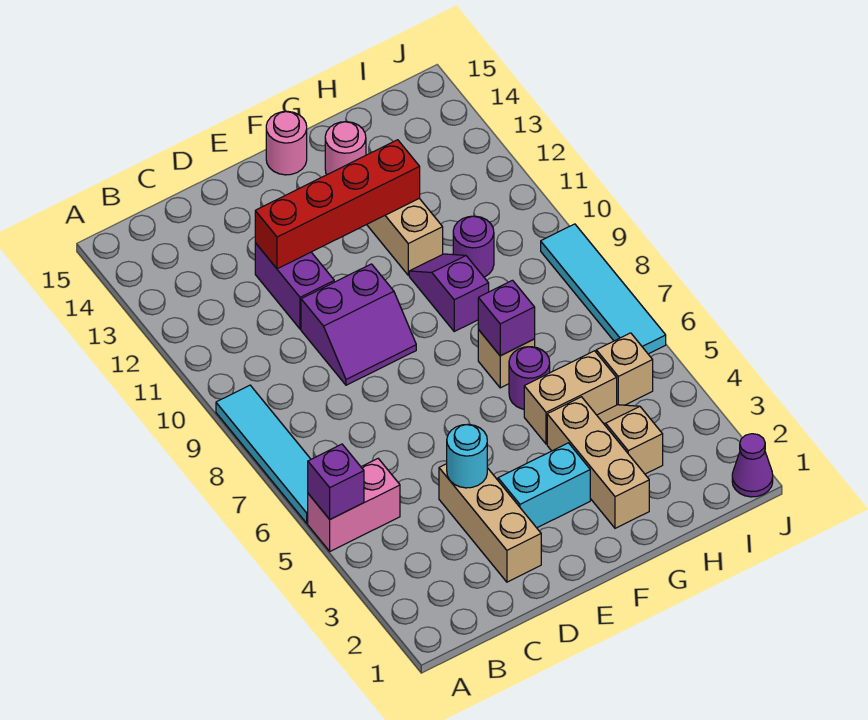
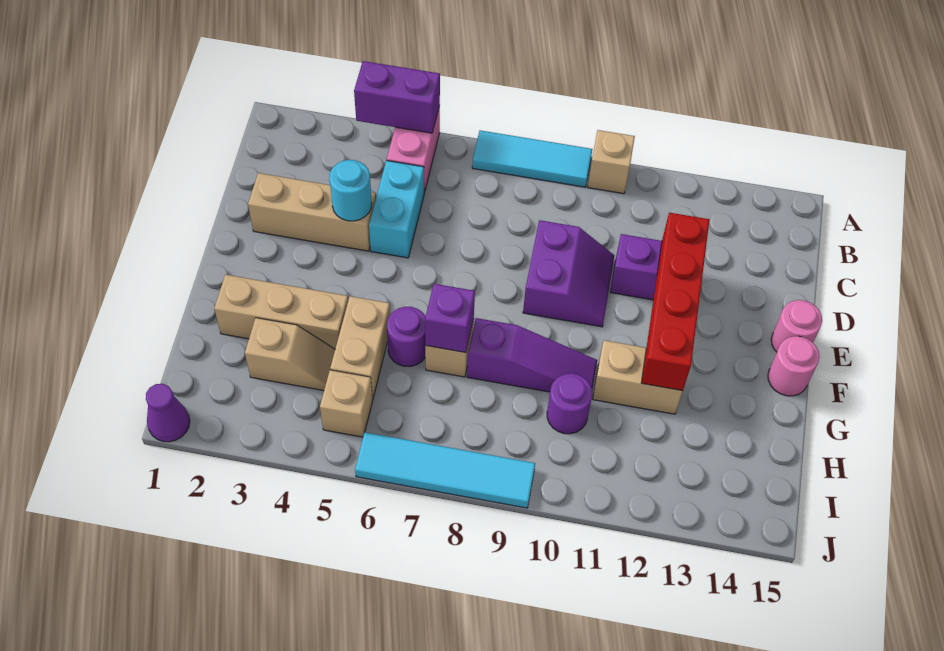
purple 1x1 brick [308,444,364,519] -> purple 1x2 brick [354,61,440,133]
cyan 1x4 tile [216,385,311,523] -> cyan 1x3 tile [472,130,592,187]
none -> tan 1x1 brick [588,130,635,194]
purple 2x2 slope [301,264,416,385] -> purple 2x2 slope turned to [523,220,614,327]
cyan 1x2 brick [498,443,590,528] -> cyan 1x2 brick moved to [369,161,424,258]
purple 1x2 slope [409,254,489,331] -> purple 1x3 slope [467,318,597,392]
pink 1x1 round brick [325,122,366,175] -> pink 1x1 round brick moved to [771,300,822,352]

